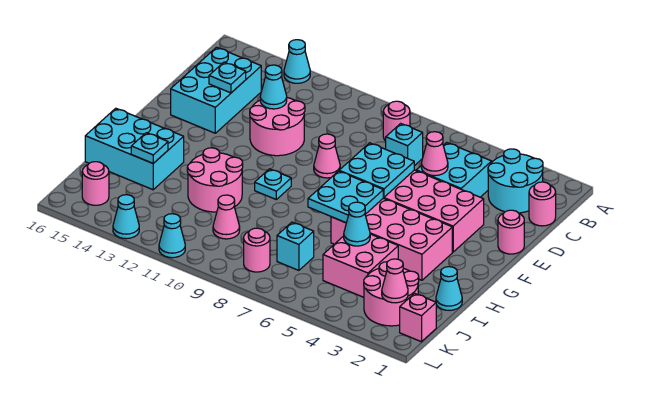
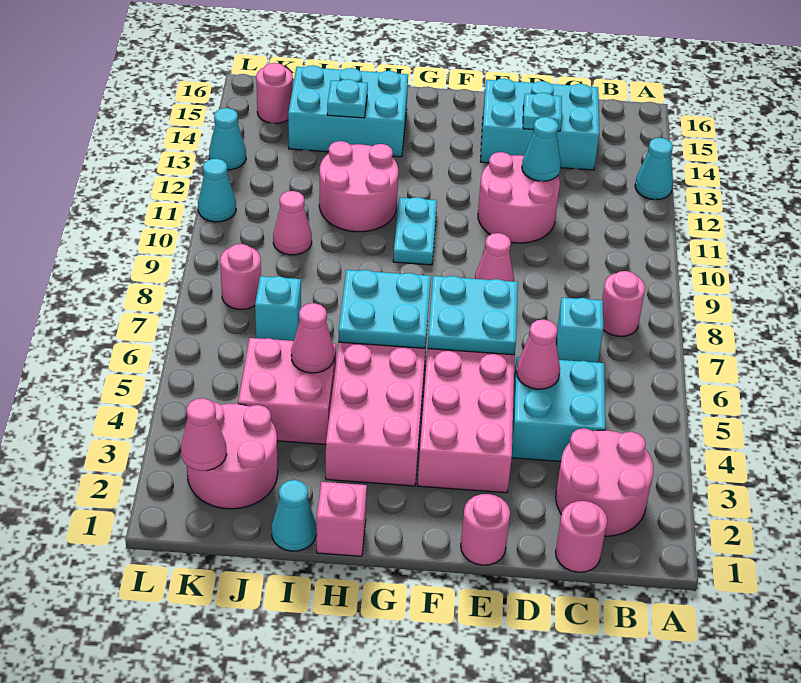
cyan 2x2 round brick [488,149,543,213] -> pink 2x2 round brick [556,428,653,536]
cyan 1x1 plate [255,169,291,199] -> cyan 1x2 plate [393,197,437,265]
cyan 2x3 brick [85,108,184,190] -> cyan 2x3 brick turned to [288,65,408,157]
cyan 1x1 cone [344,202,370,246] -> pink 1x1 cone [291,303,334,373]
pink 1x1 brick [400,293,436,342] -> pink 1x1 brick moved to [317,482,367,556]

